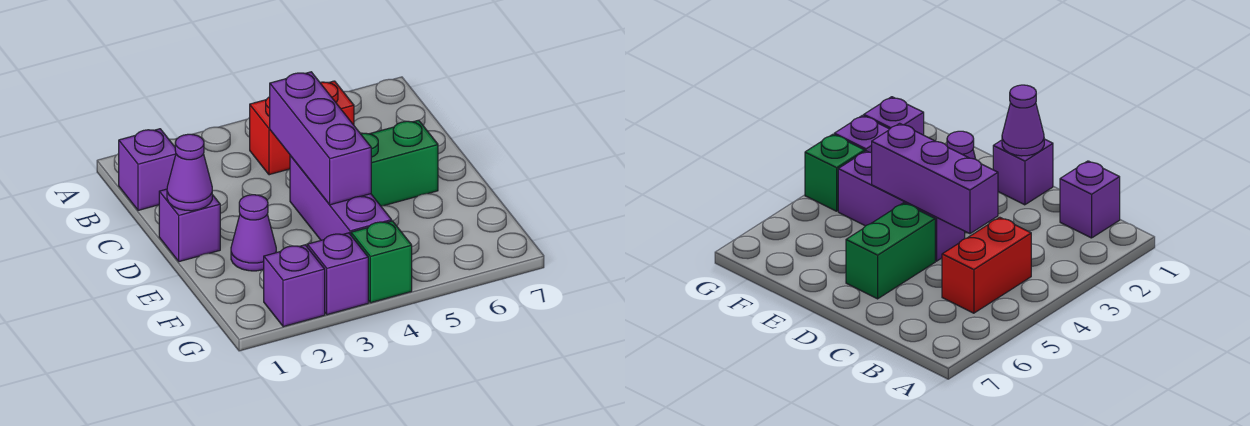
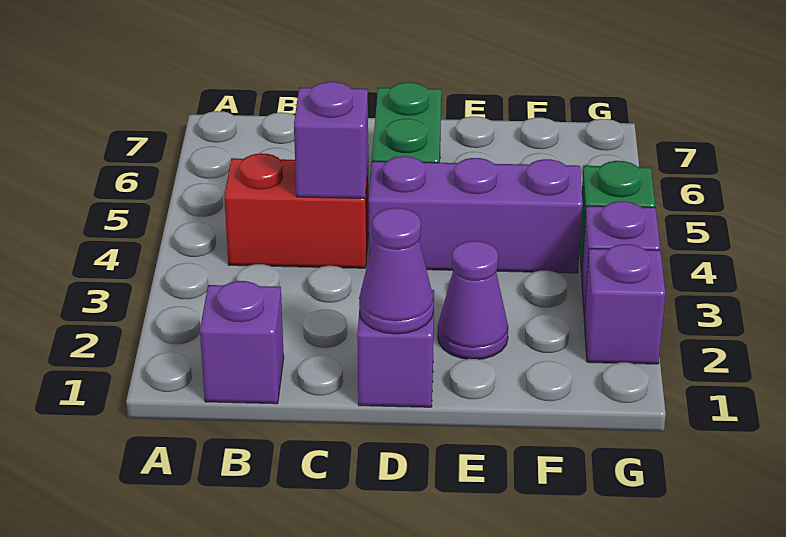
red 1x2 brick [250,81,354,175] -> red 1x2 brick turned to [224,153,369,268]
purple 1x3 brick [270,72,371,205] -> purple 1x1 brick [294,82,368,198]

